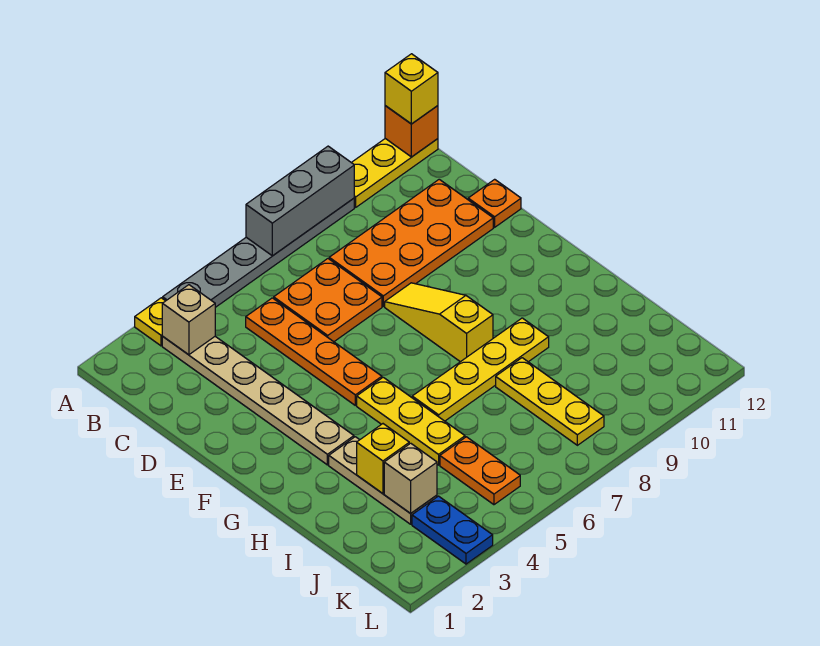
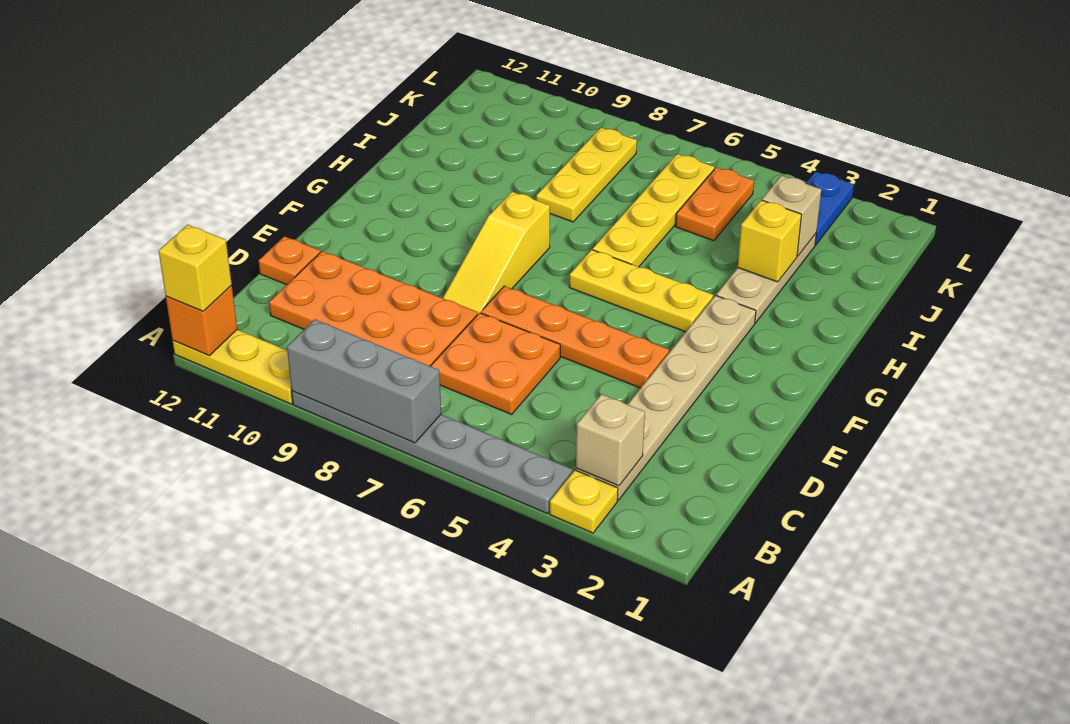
orange 1x4 plate [246,298,382,405] -> orange 1x4 plate turned to [481,286,669,388]
yellow 1x3 plate [357,377,465,465] -> yellow 1x3 plate turned to [569,250,713,332]
yellow 1x4 plate [412,318,549,421] -> yellow 1x4 plate turned to [593,154,714,267]

